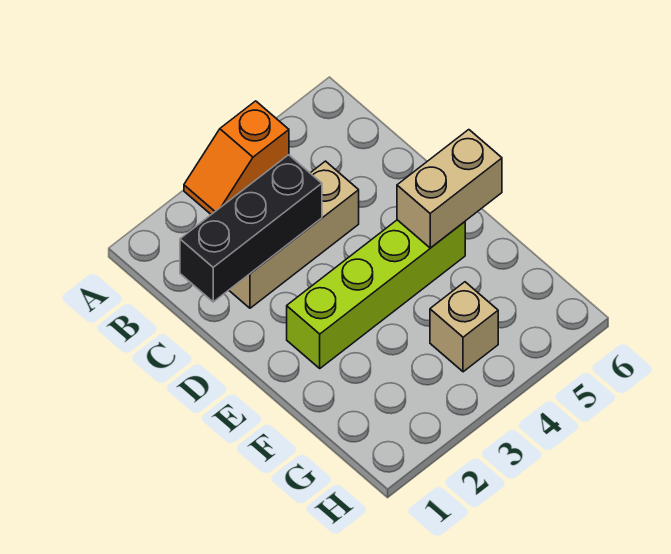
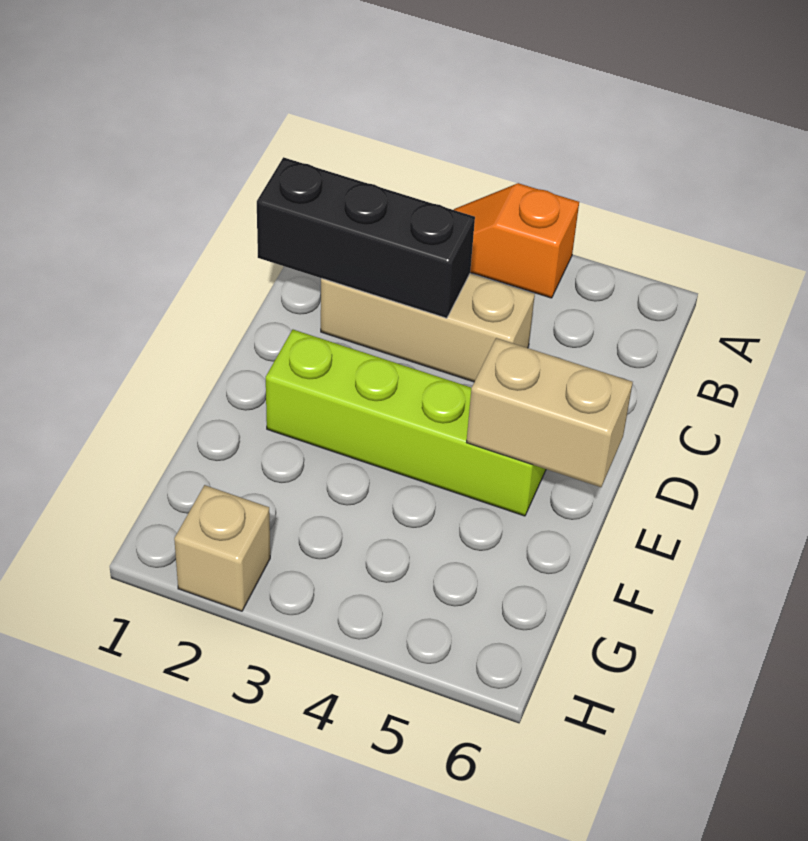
tan 1x1 brick [430,282,498,372] -> tan 1x1 brick moved to [174,485,270,611]

